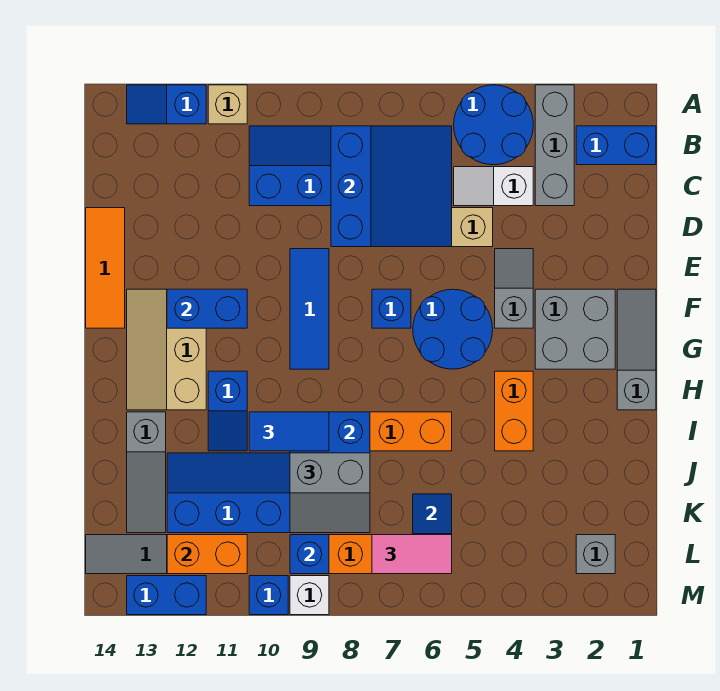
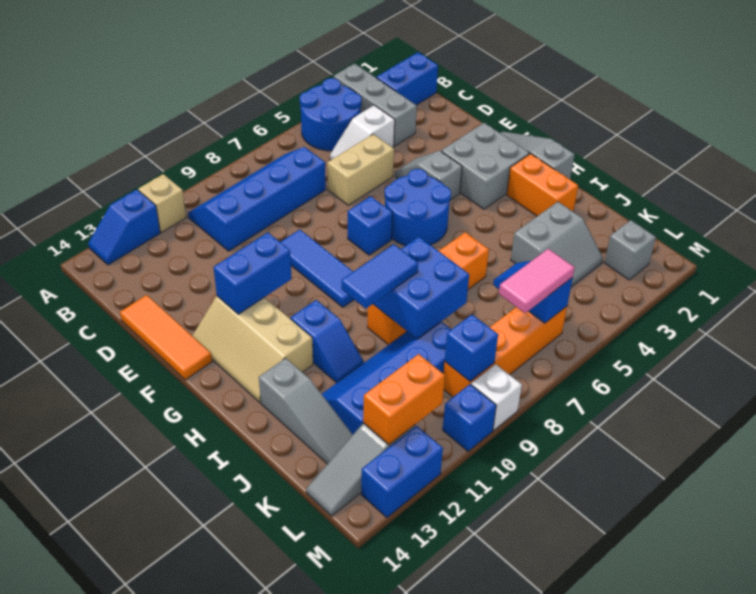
blue 3x3 slope [331,126,452,247] -> none
orange 1x2 brick [495,371,533,451] -> orange 1x2 brick moved to [507,154,578,216]
grey 2x2 slope [290,453,370,533] -> grey 2x2 slope moved to [511,202,603,287]

